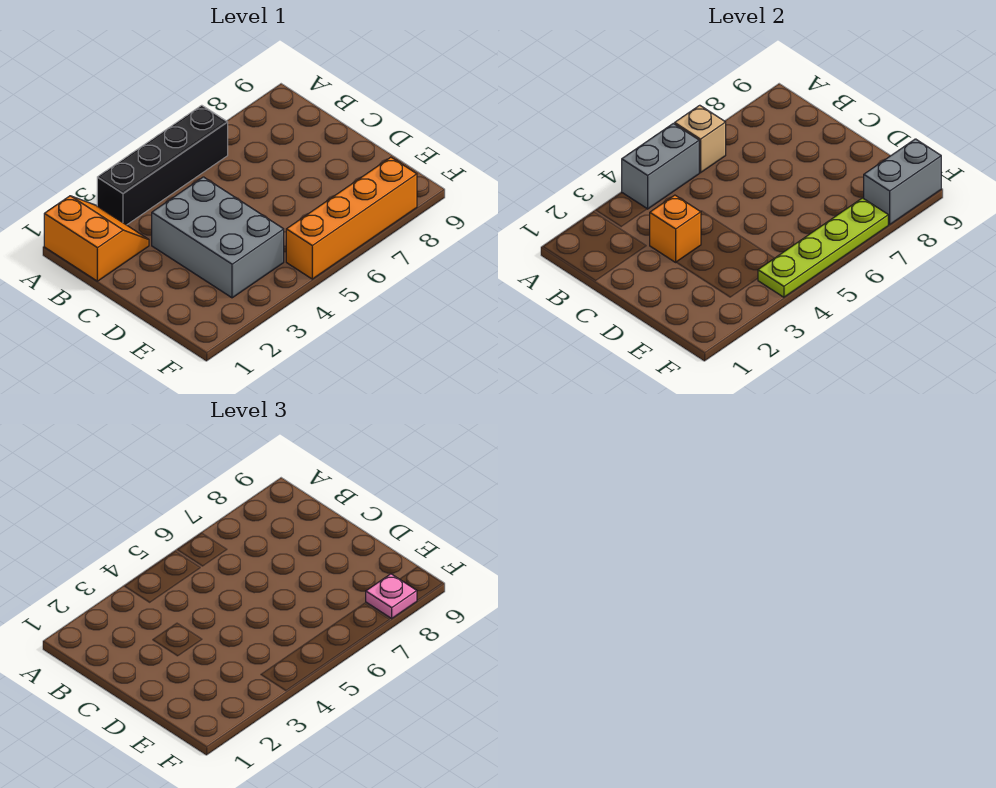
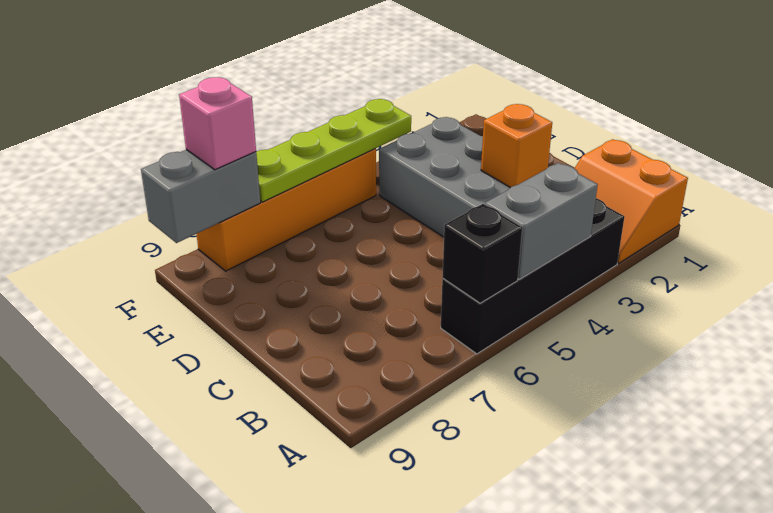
tan 1x1 brick [675,105,726,173] -> black 1x1 brick [442,204,522,303]
pink 1x1 plate [366,574,417,618] -> pink 1x1 brick [179,77,256,170]

